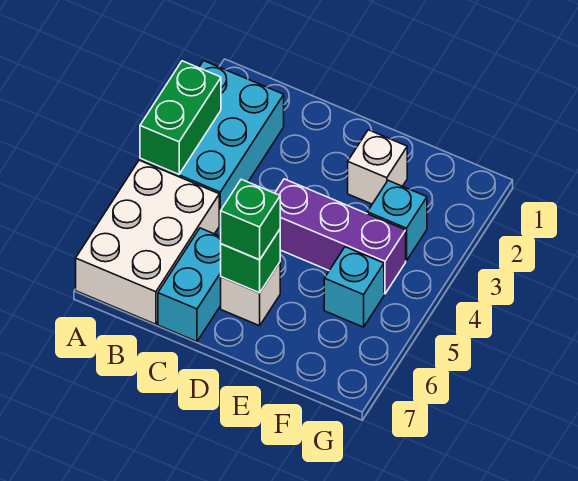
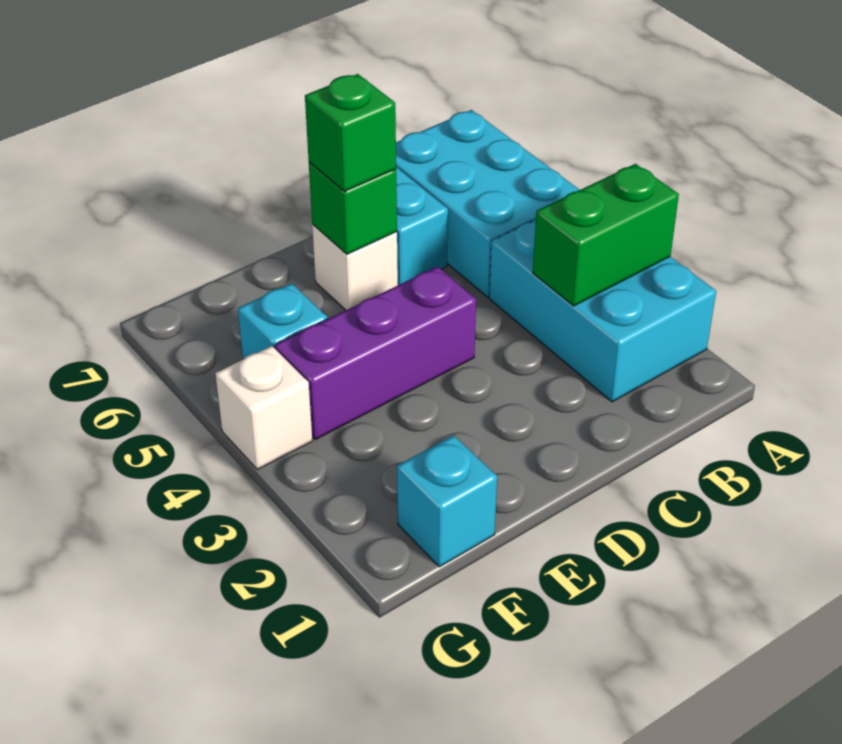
green 1x2 brick [140,61,221,174] -> green 1x2 brick turned to [533,164,679,306]
white 2x3 brick [76,160,219,324] -> cyan 2x3 brick [396,110,579,297]
white 1x1 brick [348,130,407,204] -> white 1x1 brick moved to [215,346,312,469]
cyan 1x1 brick [367,181,427,261] -> cyan 1x1 brick moved to [397,435,497,567]

